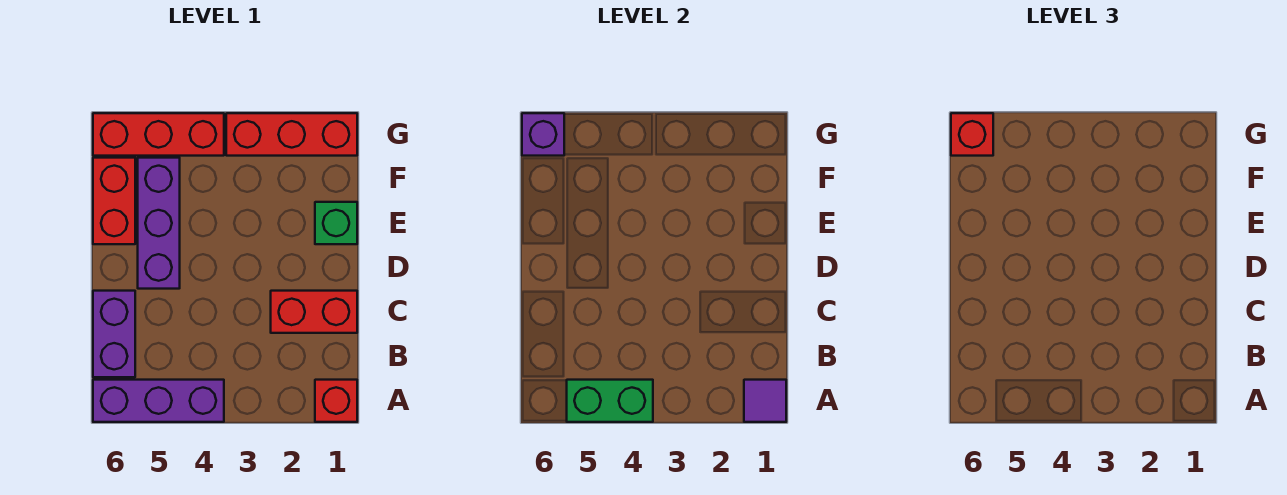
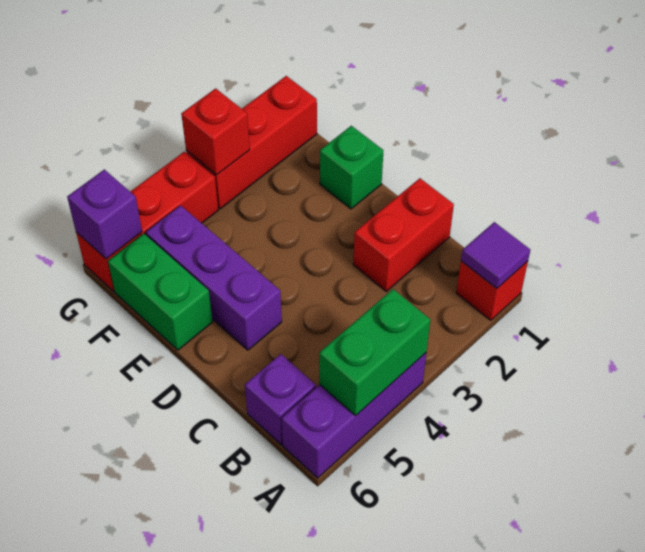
purple 1x2 brick [93,291,135,377] -> purple 1x1 brick [245,354,316,445]
red 1x2 brick [93,158,135,244] -> green 1x2 brick [108,234,213,350]
red 1x1 brick [951,113,993,156] -> red 1x1 brick moved to [181,88,250,175]

